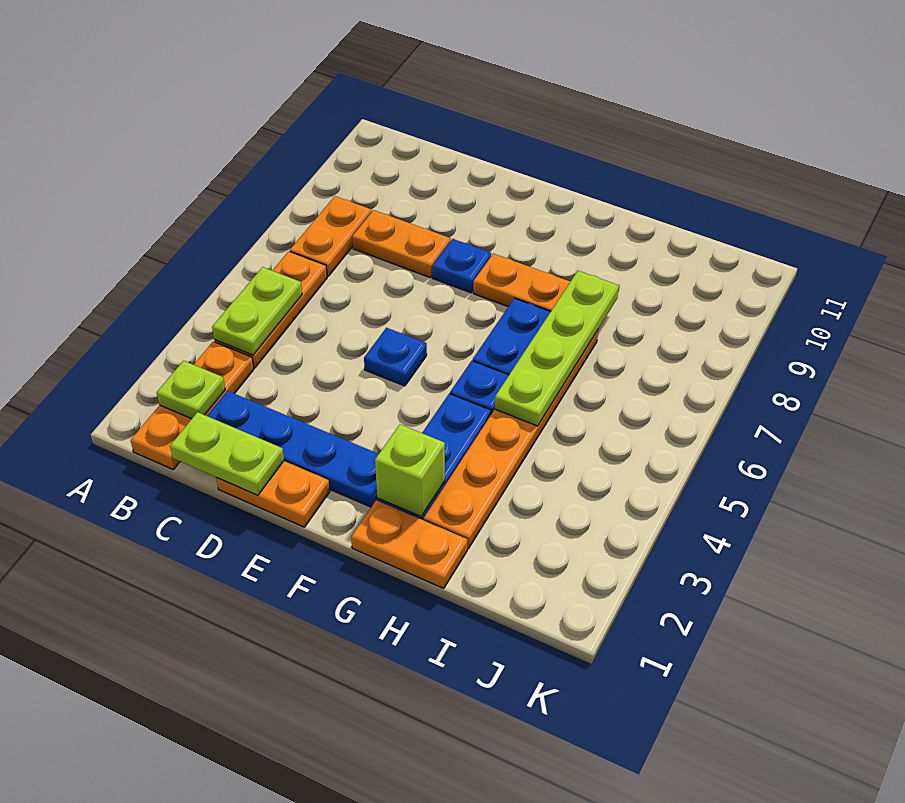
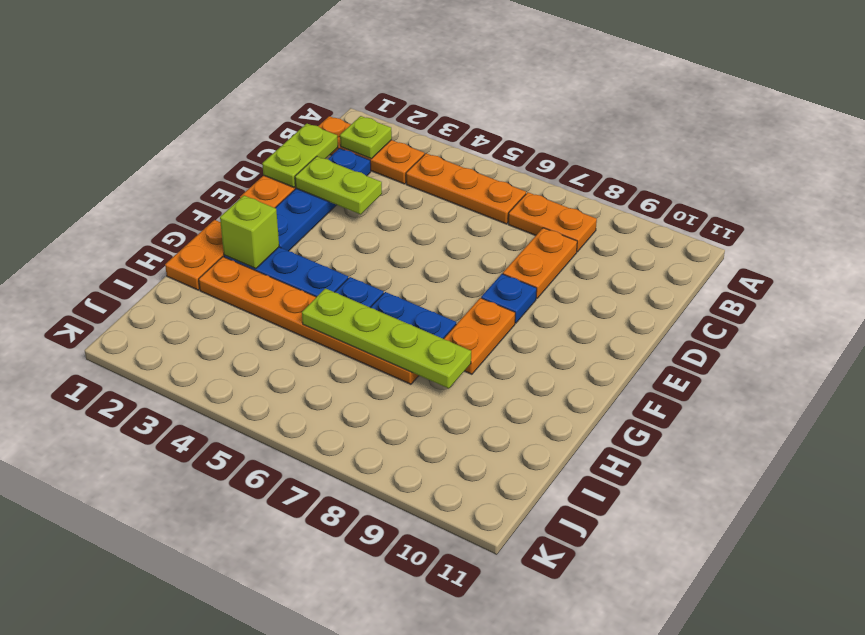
lime 1x2 plate [212,267,302,355] -> lime 1x2 plate moved to [295,156,382,214]
blue 1x1 plate [364,328,427,386] -> none

